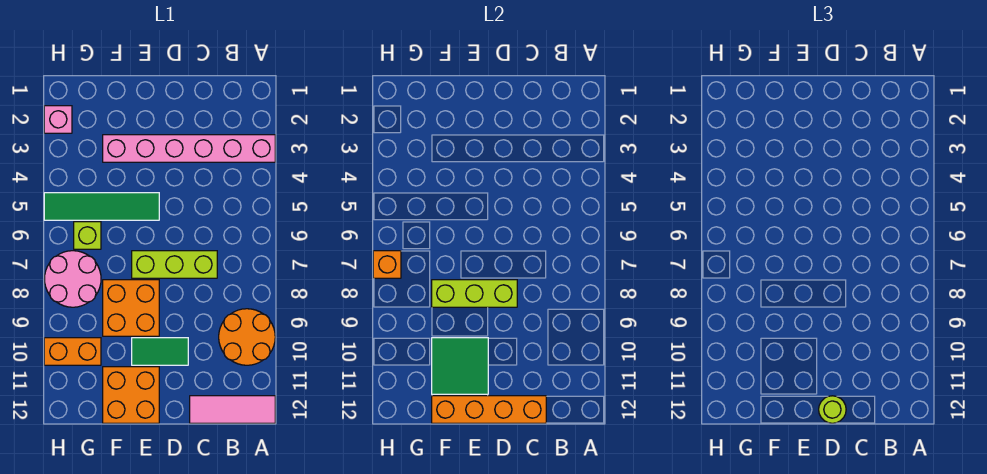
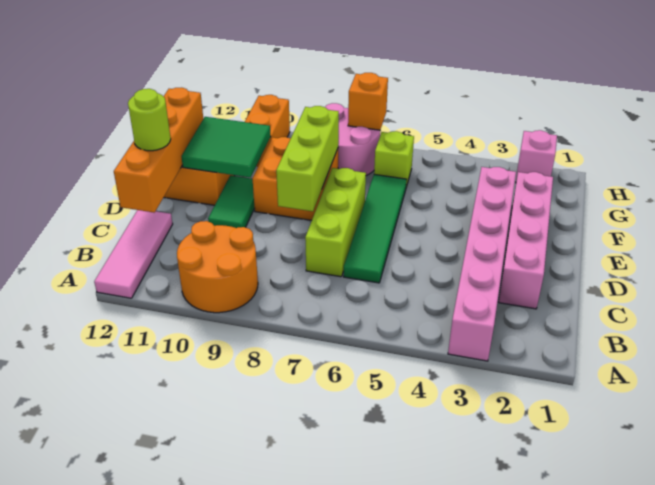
none -> pink 1x4 brick [499,172,553,309]
green 1x4 tile [44,193,159,220] -> green 1x4 tile moved to [344,174,407,283]

